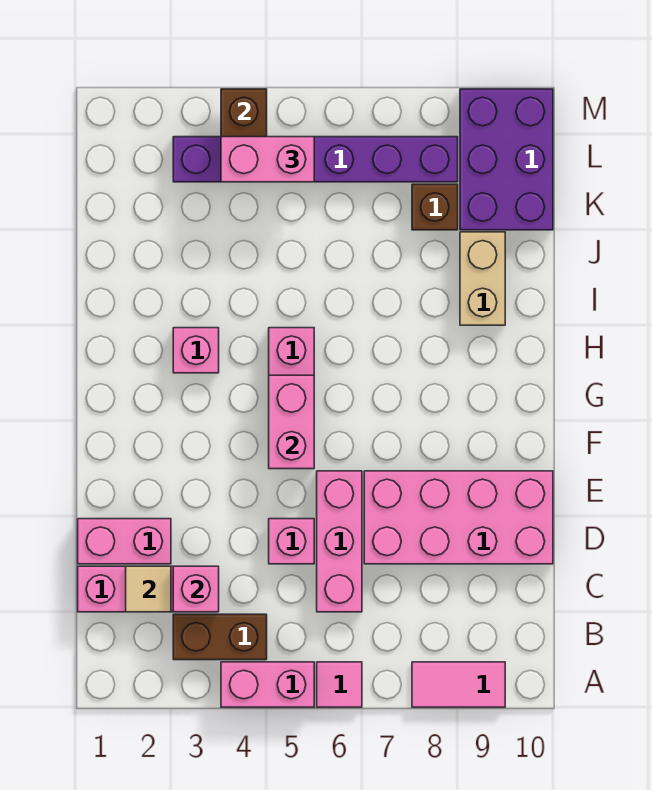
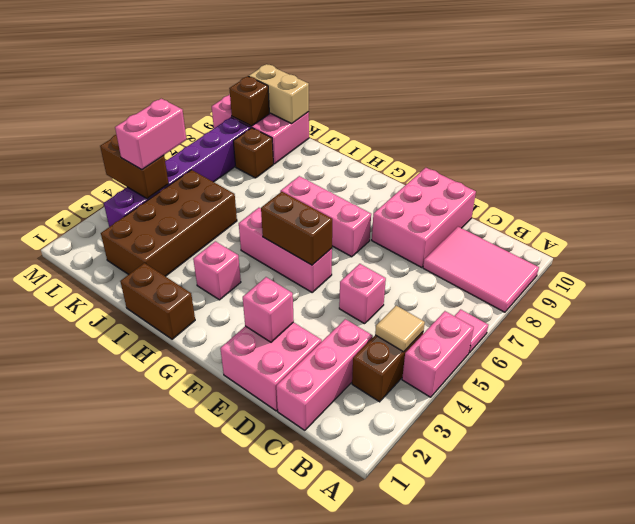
pink 1x2 tile [412,662,505,707] -> pink 2x3 tile [423,227,539,312]
tan 1x1 tile [126,566,171,612] -> tan 1x1 tile moved to [375,306,425,352]
pink 1x1 brick [173,566,219,612] -> pink 1x1 brick moved to [243,277,294,342]
pink 1x3 brick [317,471,362,612] -> pink 1x3 brick moved to [280,176,371,257]
pink 1x2 brick [78,519,171,564] -> pink 2x2 brick [220,322,322,411]
pink 2x4 brick [364,471,553,564] -> pink 2x3 brick [372,168,476,267]
pink 1x2 brick [269,375,314,469] -> brown 1x2 brick [261,192,332,265]
none -> brown 1x2 brick [120,263,195,339]
tan 1x2 brick [460,232,505,325] -> tan 1x2 brick moved to [249,64,309,123]
none -> brown 2x4 brick [101,170,237,276]
purple 2x3 brick [460,89,553,230] -> pink 2x3 brick [212,95,309,164]
none -> brown 1x1 brick [229,76,269,126]

